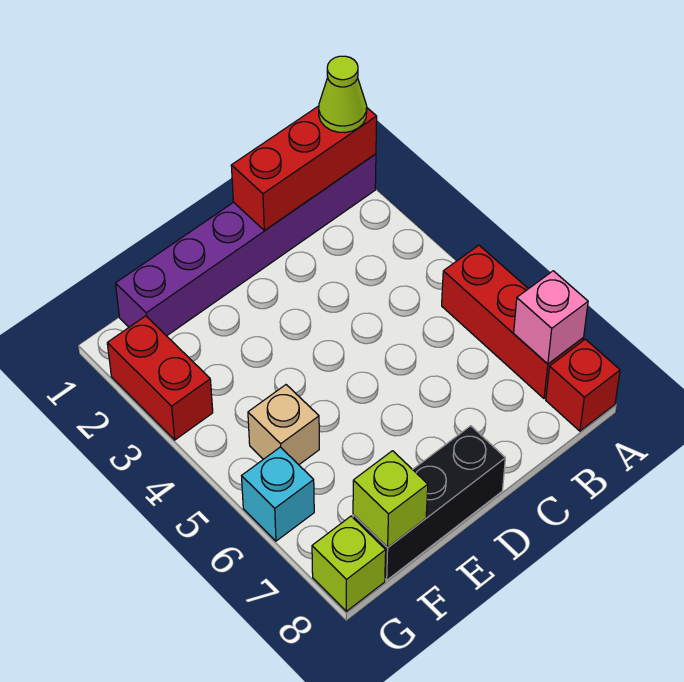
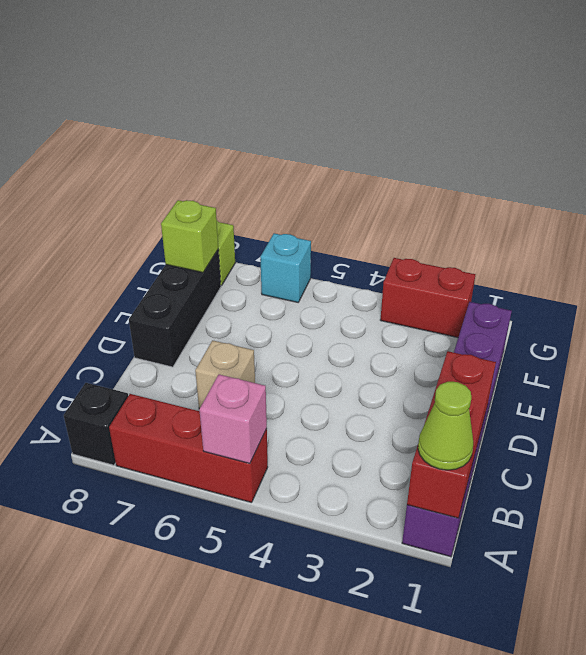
pink 1x1 brick [514,271,588,364] -> pink 1x1 brick moved to [199,374,267,463]
red 1x1 brick [546,339,620,431] -> black 1x1 brick [64,383,128,465]
tan 1x1 brick [248,385,319,465] -> tan 1x1 brick moved to [195,340,255,409]

